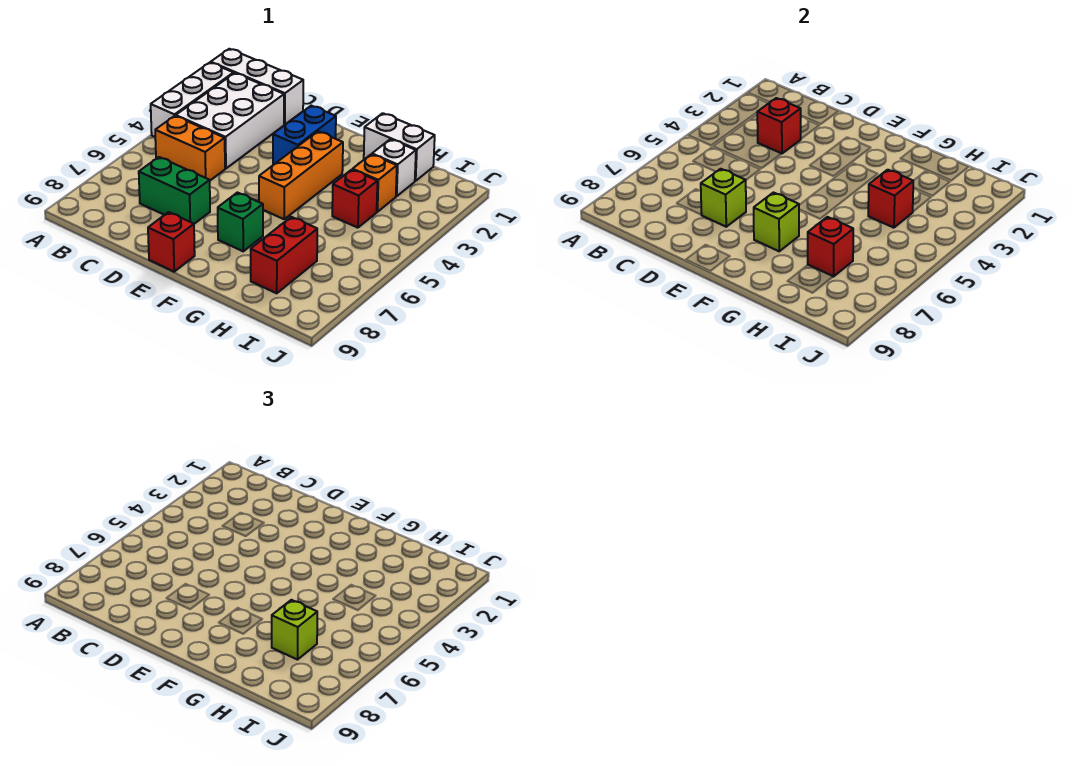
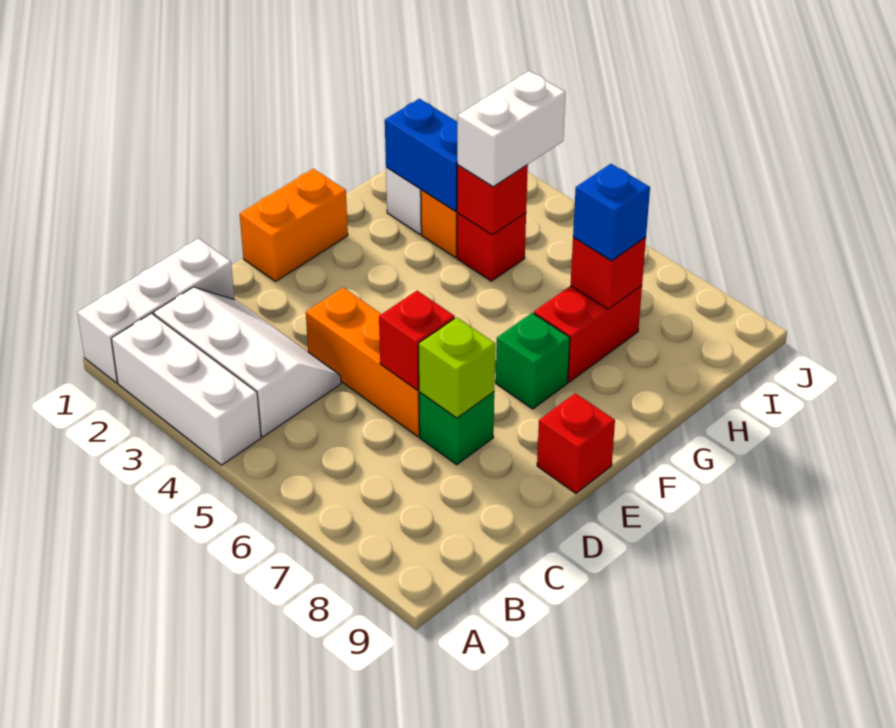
white 2x3 brick [176,73,284,169] -> white 2x3 slope [153,287,341,437]
orange 1x2 brick [155,116,225,180] -> orange 1x2 brick moved to [240,169,348,282]
red 1x1 brick [757,98,801,154] -> red 1x1 brick moved to [379,291,455,390]
green 1x2 brick [139,157,210,224] -> green 1x1 brick [419,392,494,465]
blue 1x2 brick [273,106,336,165] -> blue 1x2 brick moved to [385,99,457,211]
orange 1x3 brick [259,132,343,219] -> orange 1x3 brick moved to [306,288,420,436]
lime 1x1 brick [754,193,799,251] -> none
white 1x2 brick [364,113,435,181] -> white 1x2 brick moved to [457,71,565,187]
red 1x2 brick [251,217,317,293] -> red 1x2 brick turned to [534,286,642,382]
lime 1x1 brick [272,600,317,660] -> blue 1x1 brick [573,164,650,261]

